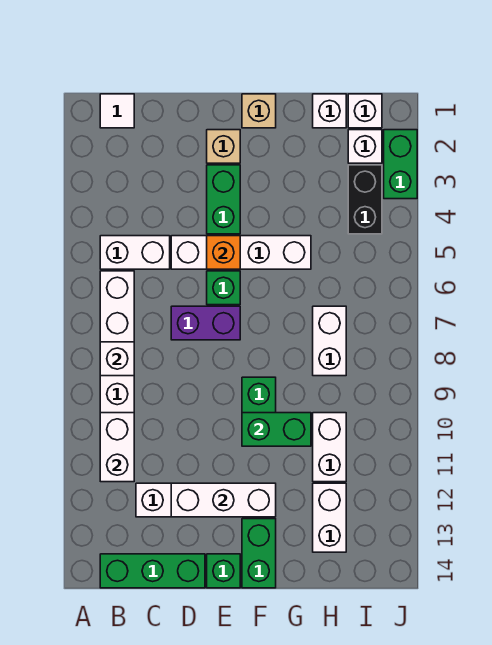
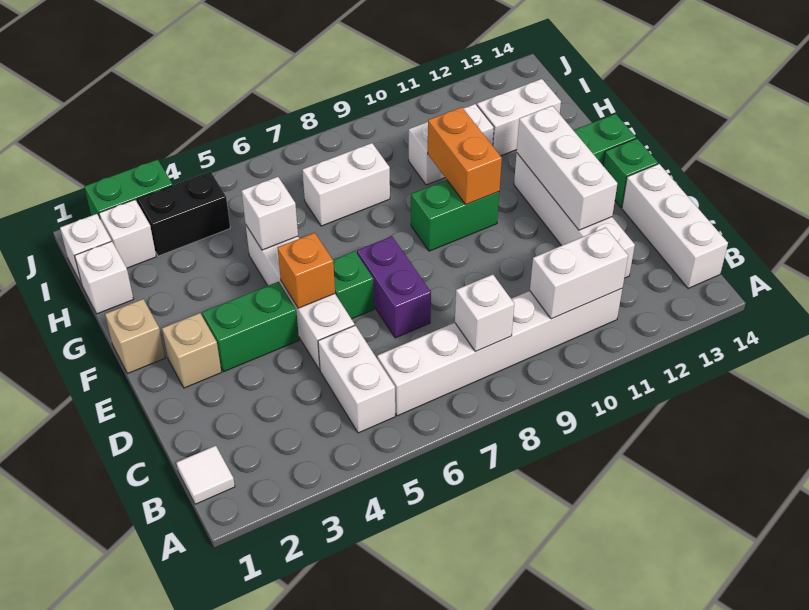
green 1x3 brick [100,554,205,588] -> white 1x3 brick [622,164,728,288]
green 1x2 brick [242,413,311,446] -> orange 1x2 brick [428,107,502,205]
none -> white 1x1 brick [242,177,298,250]

